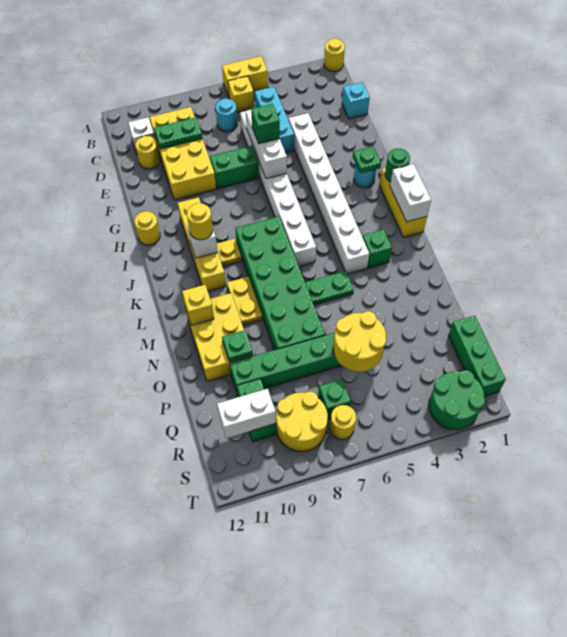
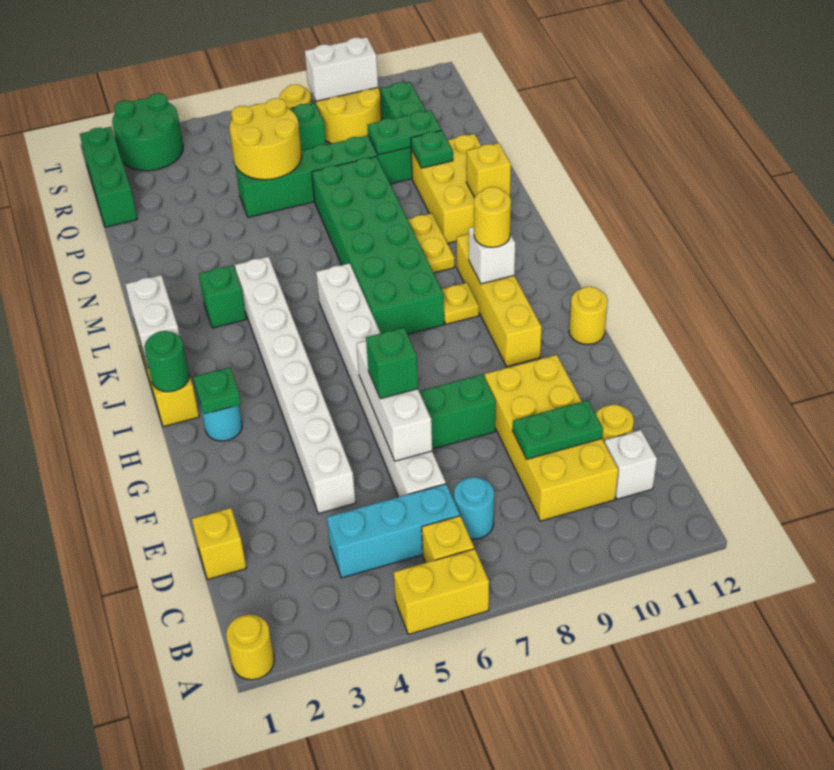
cyan 1x3 brick [255,87,294,153] -> cyan 1x3 brick turned to [327,484,460,578]
cyan 1x1 brick [342,82,370,119] -> yellow 1x1 brick [192,508,246,579]
green 1x2 plate [305,271,354,305] -> green 1x2 plate moved to [367,110,442,155]
white 1x2 brick [217,389,276,438] -> white 1x2 brick moved to [305,37,378,101]

